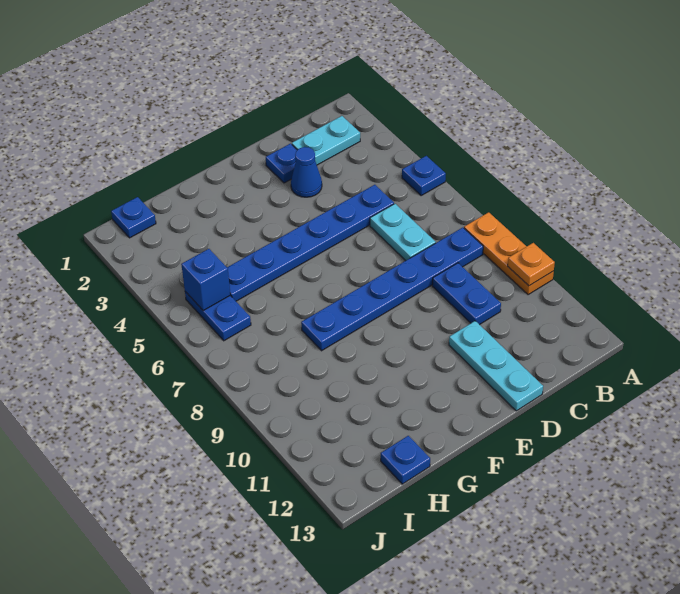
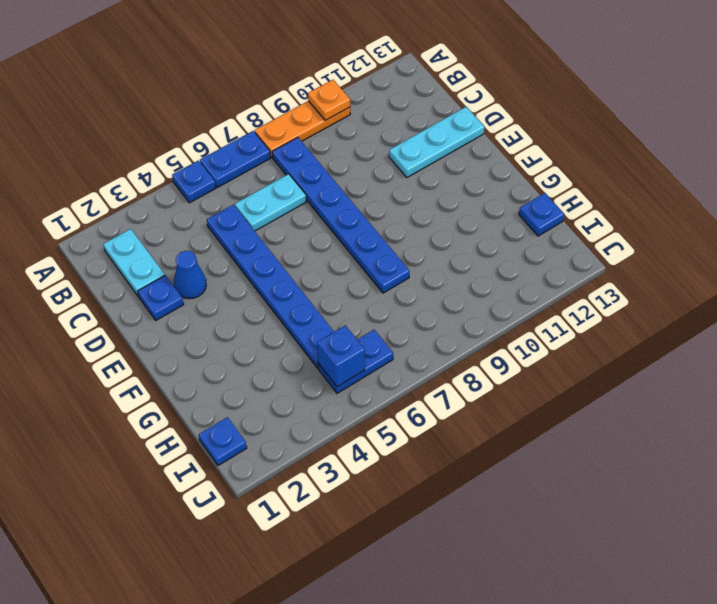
blue 1x2 plate [432,263,501,325] -> blue 1x2 plate moved to [200,131,271,187]

